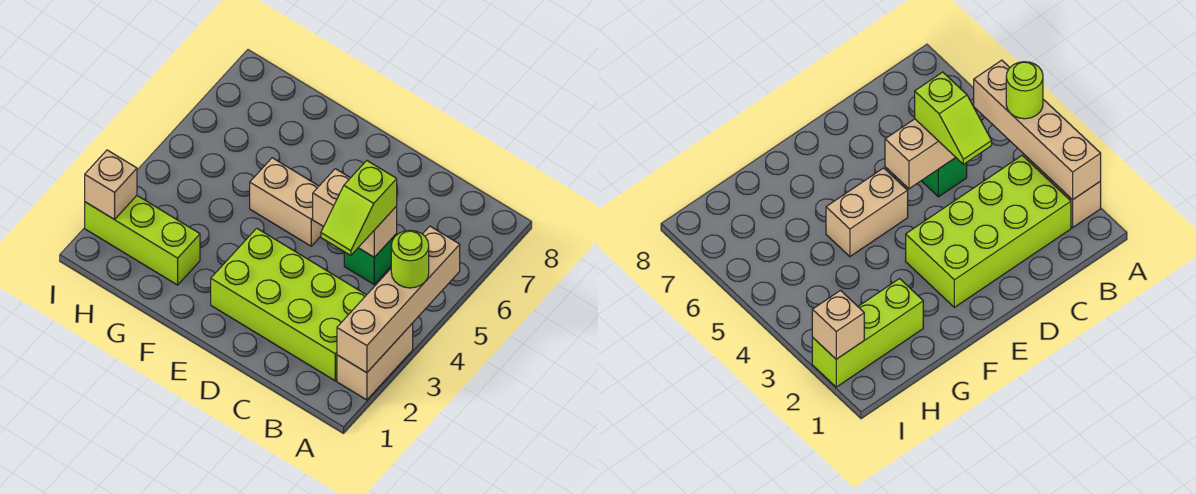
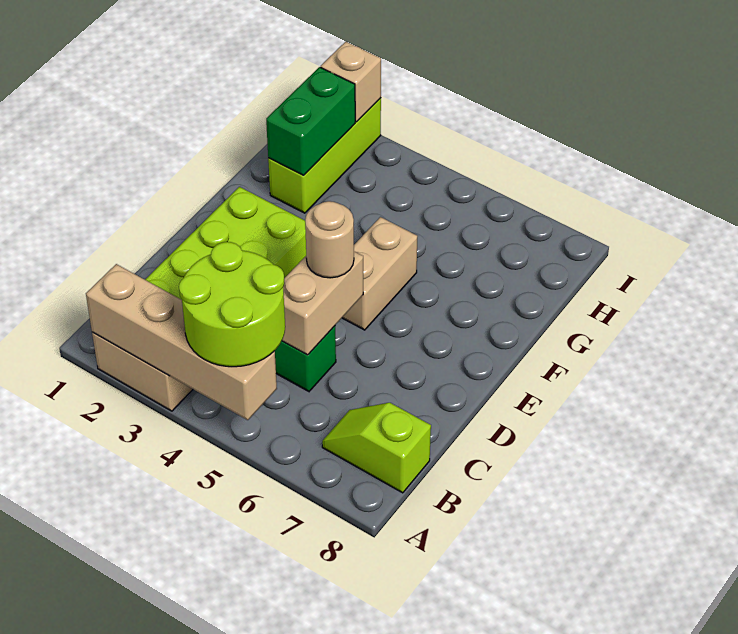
lime 1x1 round brick [391,230,429,288] -> lime 2x2 round brick [179,242,285,367]
lime 1x2 slope [321,161,397,256] -> lime 1x2 slope moved to [322,403,431,493]
none -> tan 1x1 round brick [305,201,354,278]
none -> green 1x2 brick [266,67,355,176]

